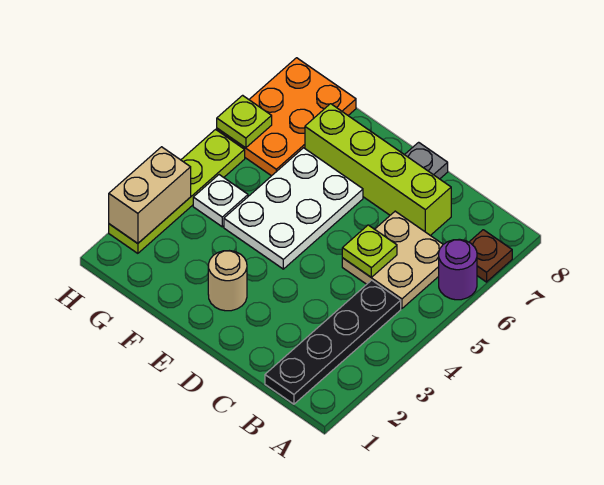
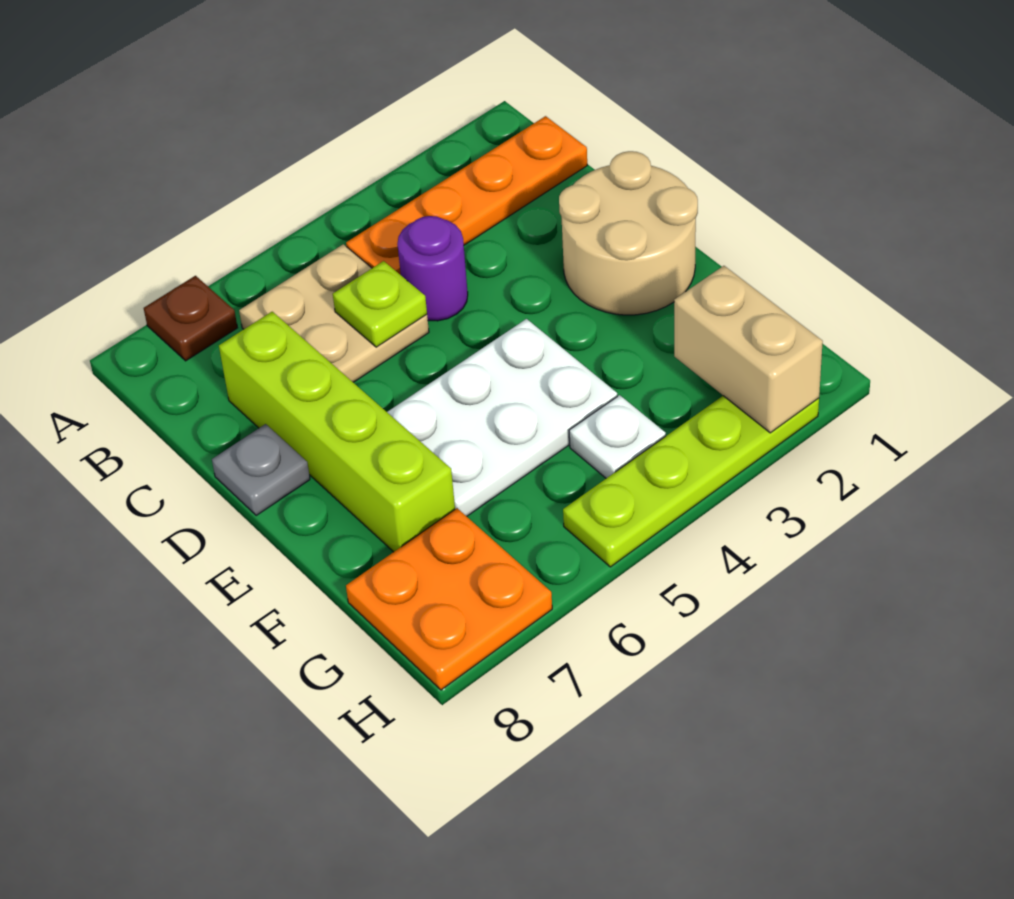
purple 1x1 round brick [439,239,477,300] -> purple 1x1 round brick moved to [397,216,468,321]
black 1x4 plate [265,280,401,404] -> orange 1x4 plate [346,116,587,275]
tan 1x1 round brick [208,251,247,311] -> tan 2x2 round brick [559,151,698,315]
orange 2x3 plate [217,58,356,176] -> orange 2x2 plate [346,508,552,690]
tan 1x2 brick [109,147,191,243] -> tan 1x2 brick turned to [674,266,823,433]
lime 1x1 plate [217,95,272,148] -> none

